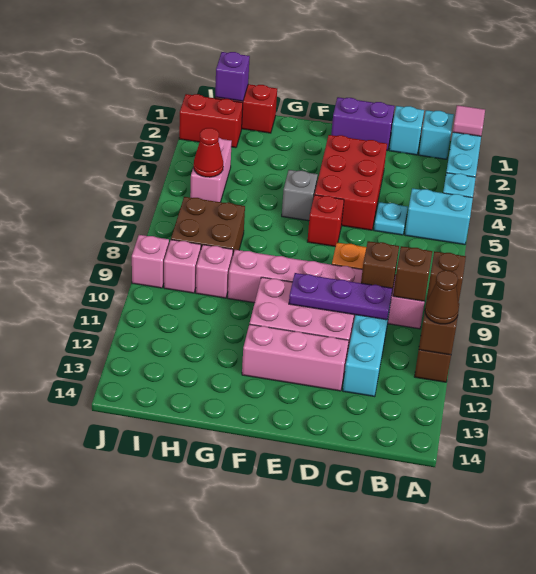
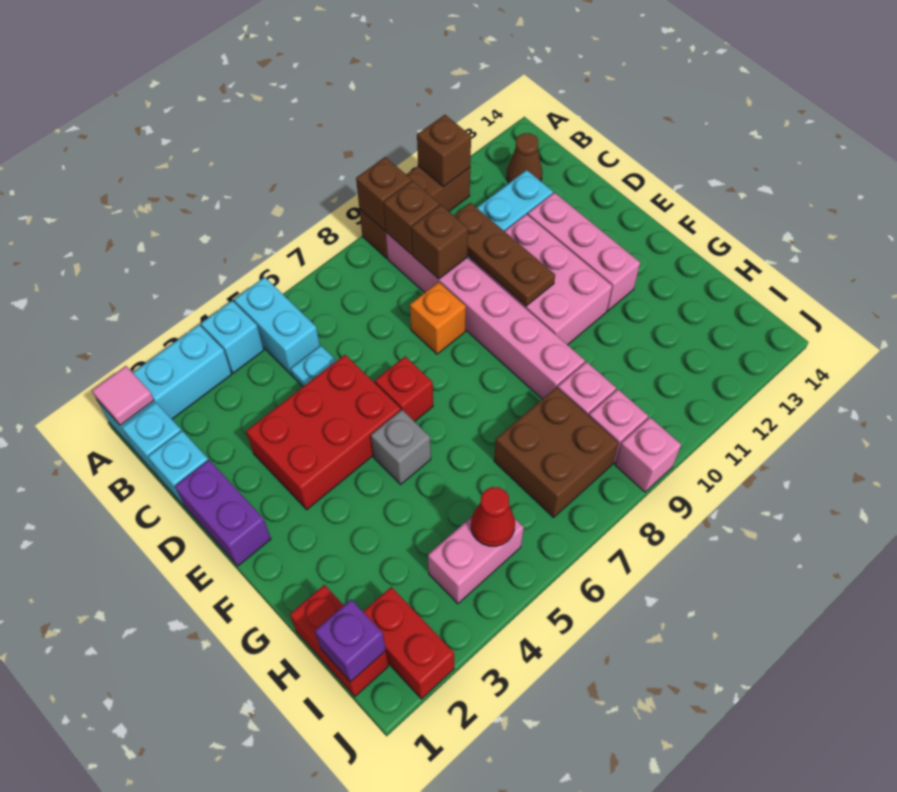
brown 1x1 cone [425,270,459,324] -> brown 1x1 cone moved to [507,133,542,183]
purple 1x3 plate [289,273,393,320] -> brown 1x3 plate [454,203,555,306]

